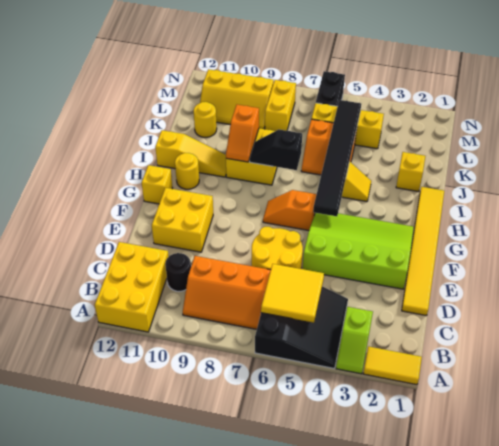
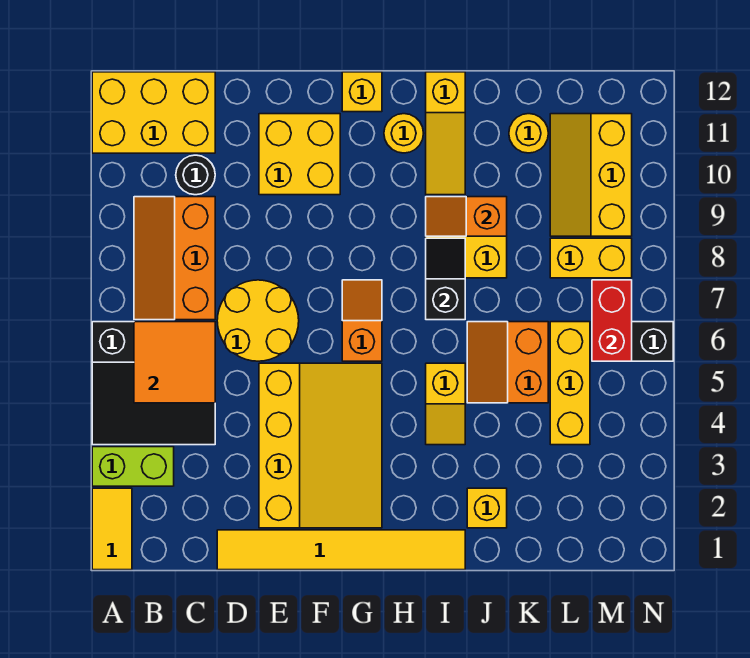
lime 1x2 slope [336,307,373,374] -> lime 1x2 brick [92,447,174,486]
yellow 2x2 tile [261,264,324,323] -> orange 2x2 tile [134,322,215,403]
lime 3x4 slope [303,213,414,289] -> yellow 3x4 slope [259,363,382,528]
black 1x6 tile [313,100,361,216] -> none
none -> red 1x2 brick [592,280,632,361]

